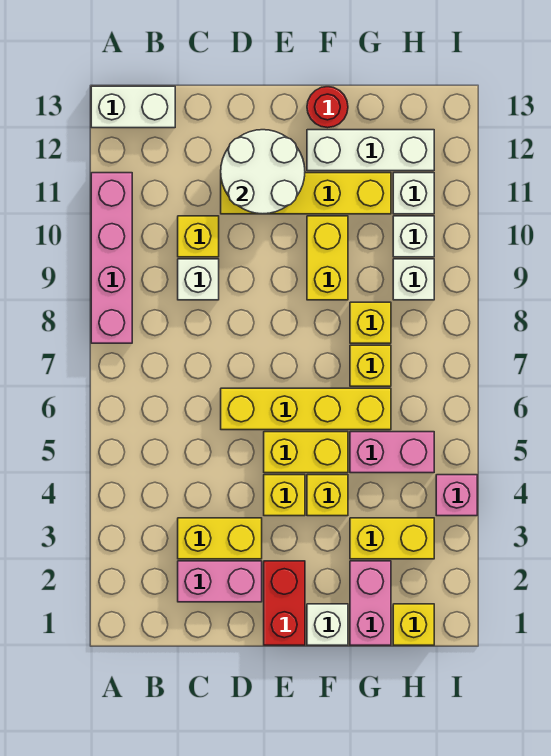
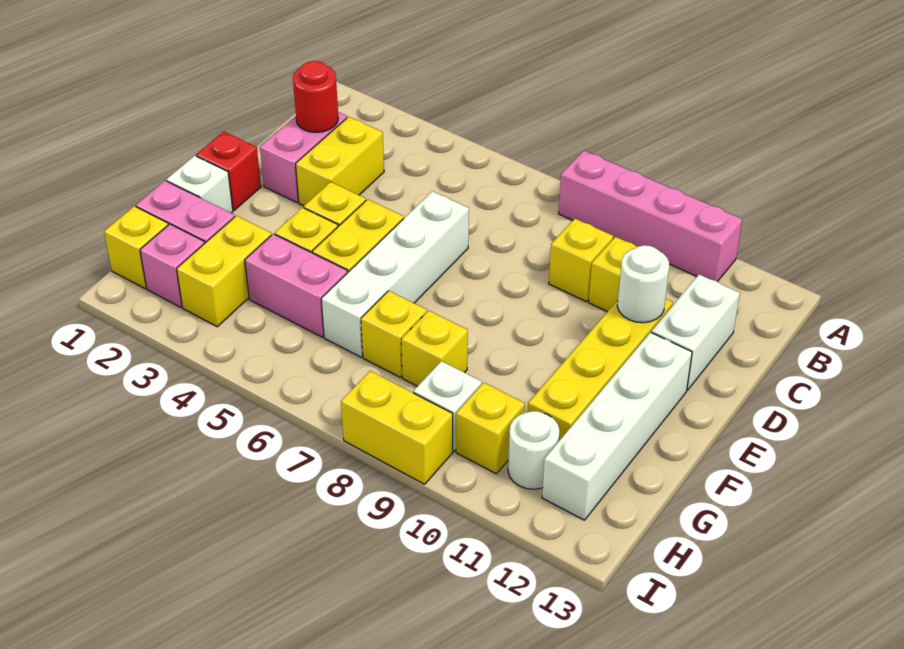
white 1x2 brick [91,86,175,128] -> white 1x2 brick moved to [651,275,740,390]
white 1x1 brick [178,259,219,300] -> yellow 1x1 brick [549,219,613,302]
yellow 1x4 brick [221,388,391,430] -> white 1x4 brick [321,191,469,357]
white 2x2 round brick [221,130,305,214] -> white 1x1 round brick [617,245,669,323]
red 1x2 brick [264,561,305,645] -> red 1x1 brick [196,132,261,210]
yellow 1x2 brick [307,216,348,300] -> yellow 1x2 brick moved to [341,371,453,484]
white 1x3 brick [307,130,434,171] -> white 1x4 brick [542,332,692,520]
red 1x1 round brick [307,87,348,128] -> red 1x1 round brick moved to [293,61,338,132]
pink 1x2 brick [350,432,434,473] -> pink 1x2 brick turned to [245,234,348,337]
white 1x1 brick [393,216,434,257] -> yellow 1x1 brick [456,383,525,474]
white 1x1 brick [393,173,434,214] -> white 1x1 round brick [508,411,560,489]
pink 1x1 brick [436,475,477,516] -> pink 1x1 brick moved to [140,224,205,307]

